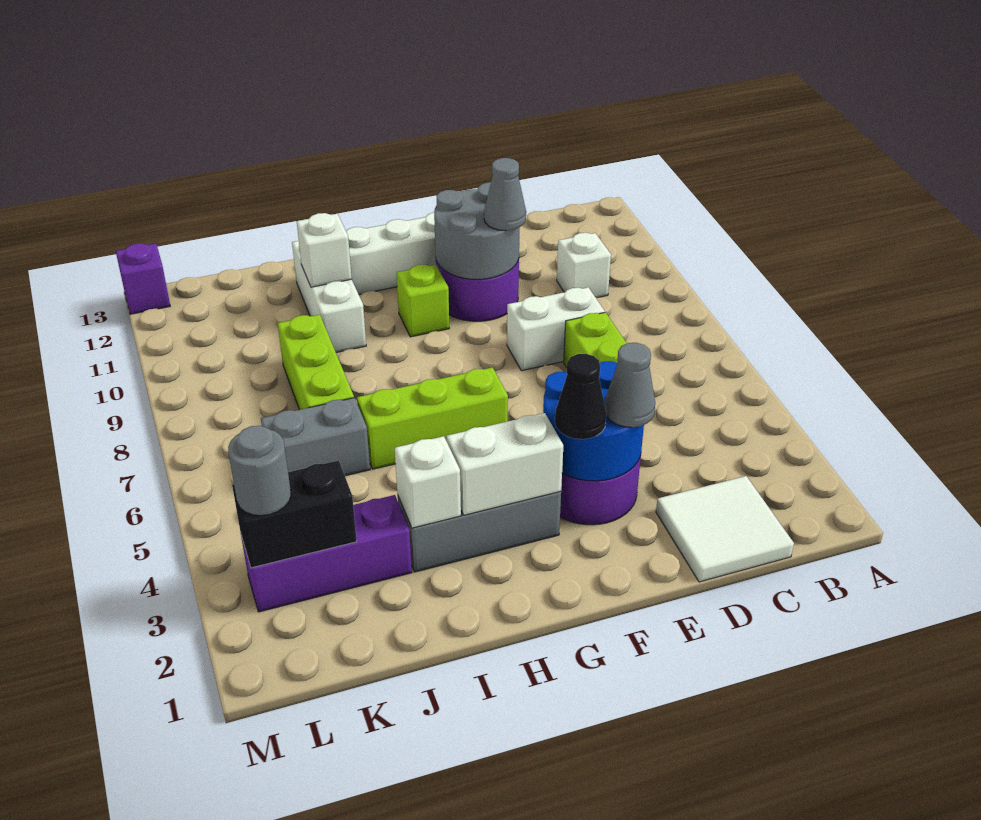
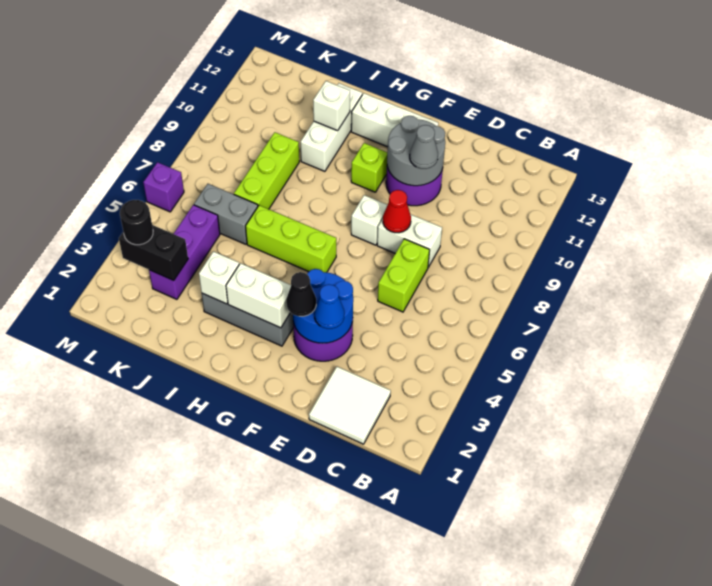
white 1x1 brick [557,233,611,298] -> white 1x1 brick moved to [351,195,387,245]
grey 1x1 cone [605,343,655,427] -> blue 1x1 cone [315,284,344,329]
none -> red 1x1 cone [383,190,411,233]
purple 1x3 brick [241,495,412,612] -> purple 1x3 brick turned to [149,205,220,299]
grey 1x1 round brick [228,426,291,516] -> black 1x1 round brick [120,200,153,245]
purple 1x1 brick [116,243,170,314] -> purple 1x1 brick moved to [143,162,184,212]

